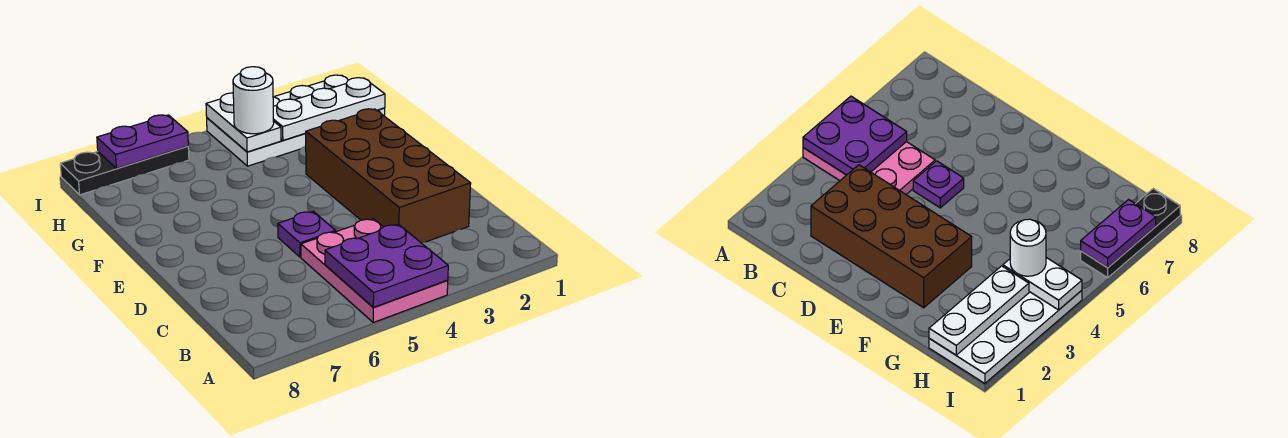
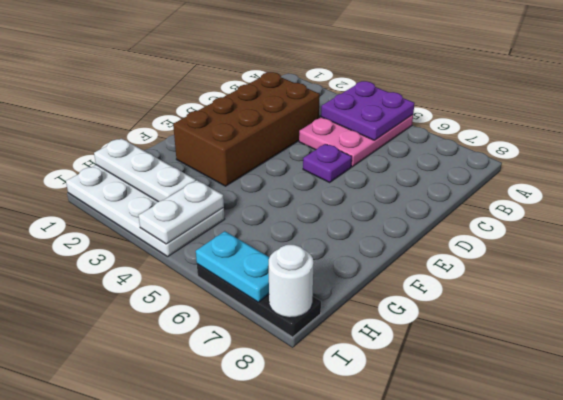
white 1x1 round brick [233,67,274,134] -> white 1x1 round brick moved to [269,245,314,318]
purple 1x2 plate [97,115,188,169] -> cyan 1x2 plate [196,231,270,302]

